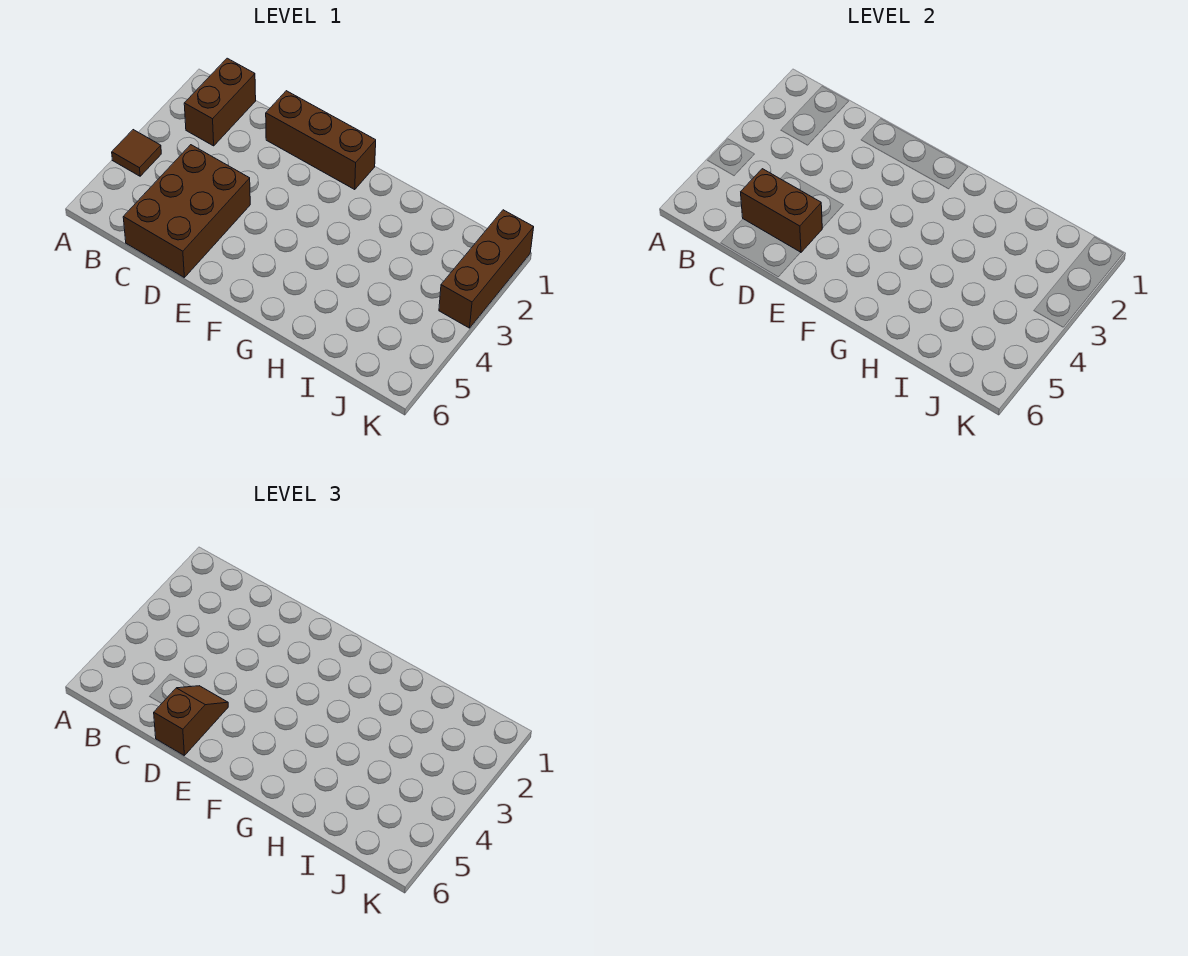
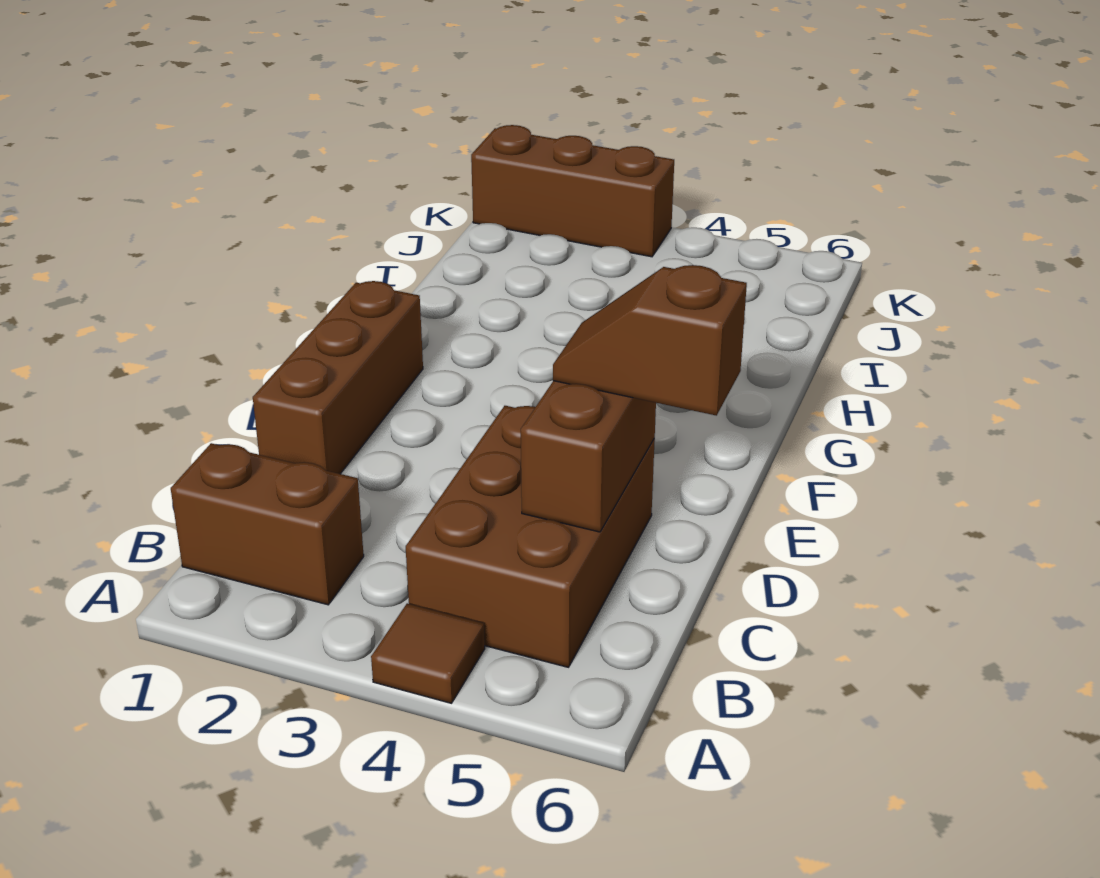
brown 2x3 brick [123,145,250,277] -> brown 2x3 brick turned to [406,406,655,667]

